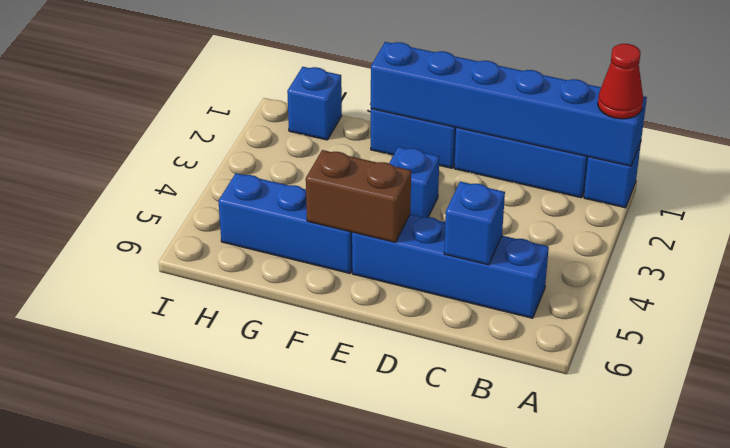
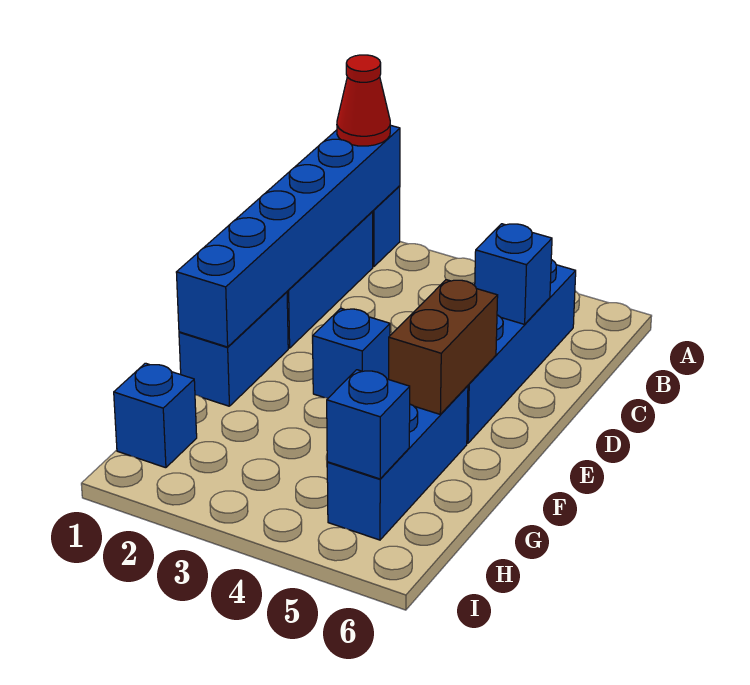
none -> blue 1x1 brick [327,370,410,479]

